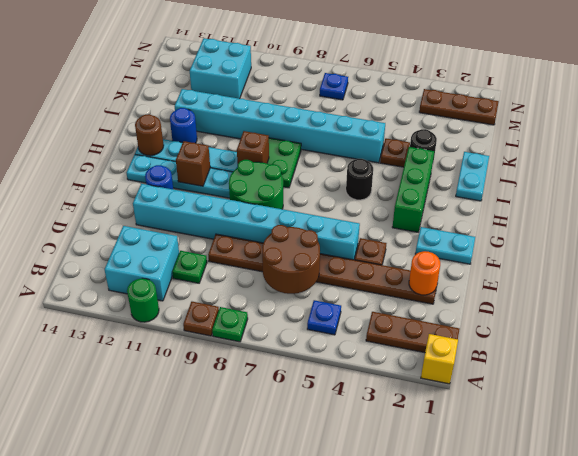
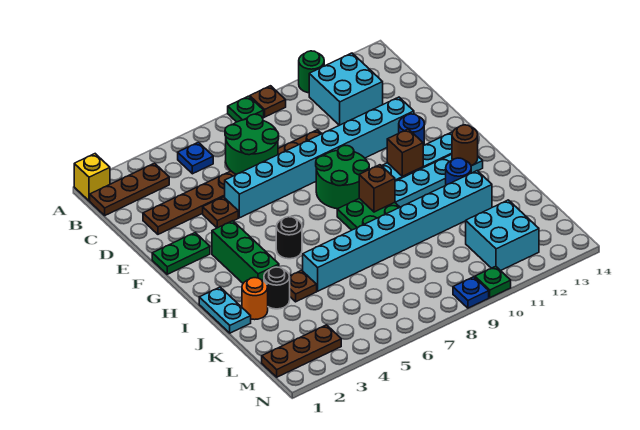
brown 2x2 round brick [262,225,320,294] -> green 2x2 round brick [225,114,279,175]
green 1x1 plate [172,251,207,283] -> green 1x1 plate moved to [475,266,511,298]
orange 1x1 round brick [409,251,440,295] -> orange 1x1 round brick moved to [242,278,268,320]
cyan 1x2 plate [415,227,475,264] -> green 1x2 plate [152,233,210,274]
blue 1x1 plate [320,73,348,100] -> blue 1x1 plate moved to [453,277,489,308]

